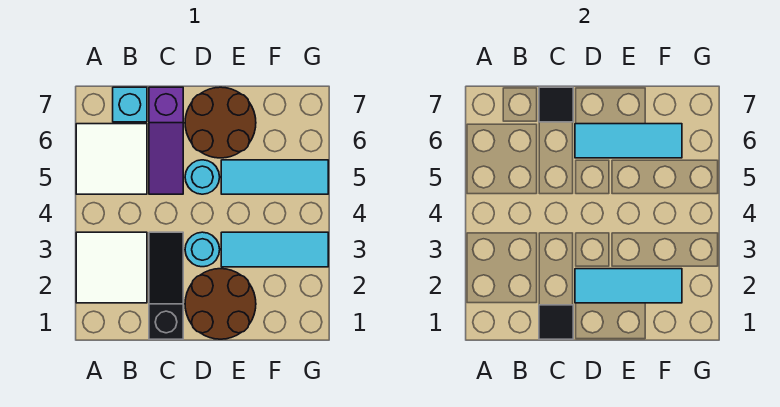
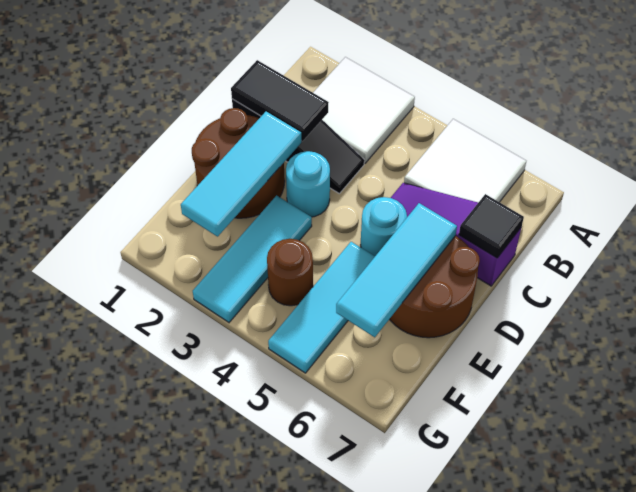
cyan 1x1 brick [113,87,147,122] -> none
black 1x1 tile [539,305,573,339] -> black 1x2 tile [231,60,329,141]
none -> brown 1x1 round brick [267,239,313,306]

